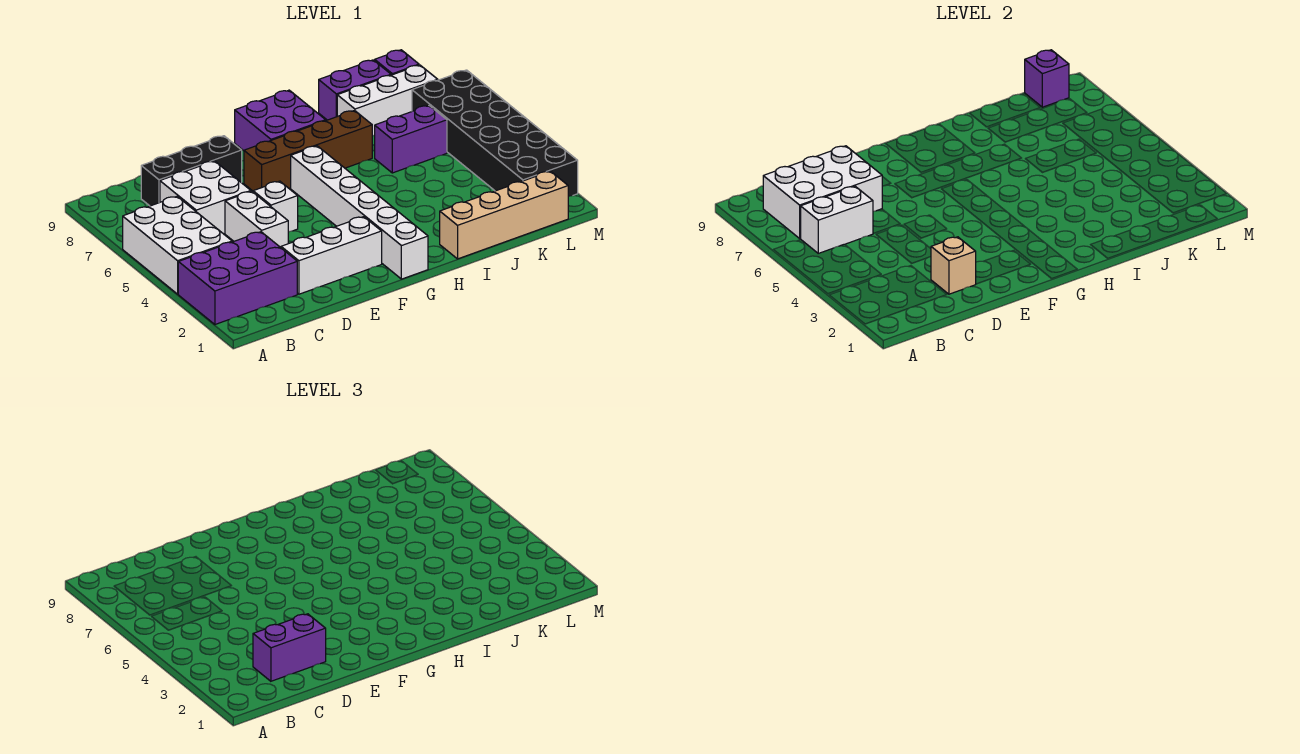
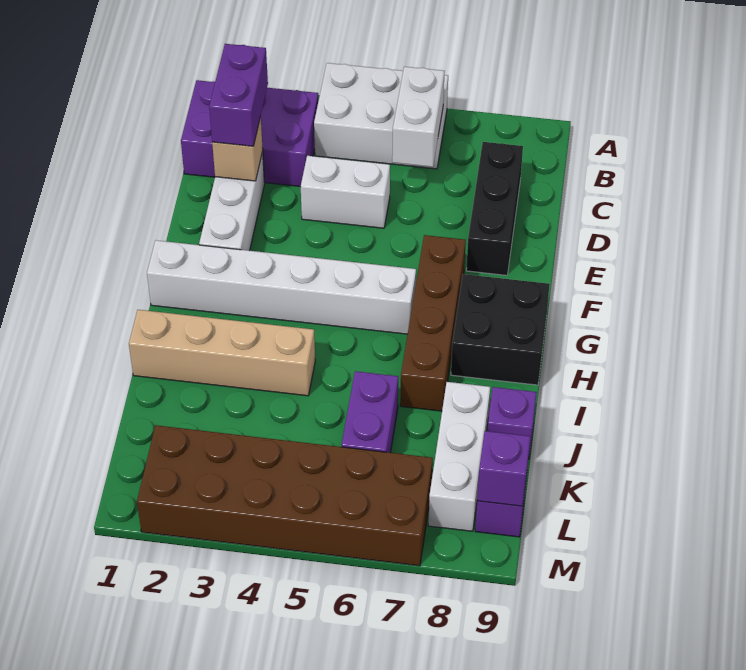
purple 2x3 brick [178,232,297,324] -> purple 2x3 brick turned to [181,80,318,187]
white 2x3 brick [763,146,882,238] -> none
white 2x2 brick [160,161,251,234] -> none
white 1x1 brick [253,181,298,232] -> none
purple 2x2 brick [235,90,326,151] -> black 2x2 brick [451,274,550,385]
tan 1x4 brick [440,171,568,259] -> tan 1x4 brick turned to [129,310,315,396]
purple 1x2 brick [319,60,391,120] -> purple 1x1 brick [487,387,537,459]
black 2x6 brick [412,70,578,196] -> brown 2x6 brick [137,425,433,566]

